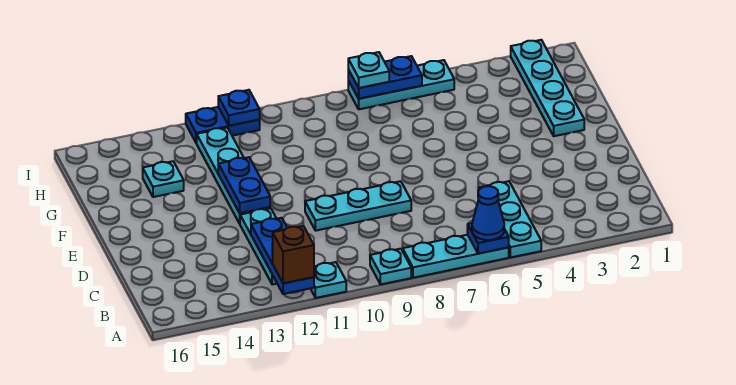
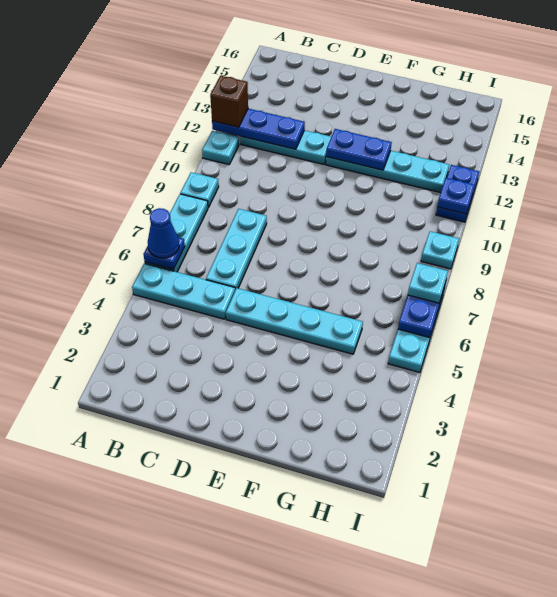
cyan 1x3 plate [305,181,411,231] -> cyan 1x3 plate moved to [206,209,267,290]
cyan 1x4 plate [511,40,584,136] -> cyan 1x4 plate moved to [226,288,363,354]
cyan 1x1 plate [143,161,184,197] -> cyan 1x1 plate moved to [421,231,459,269]

